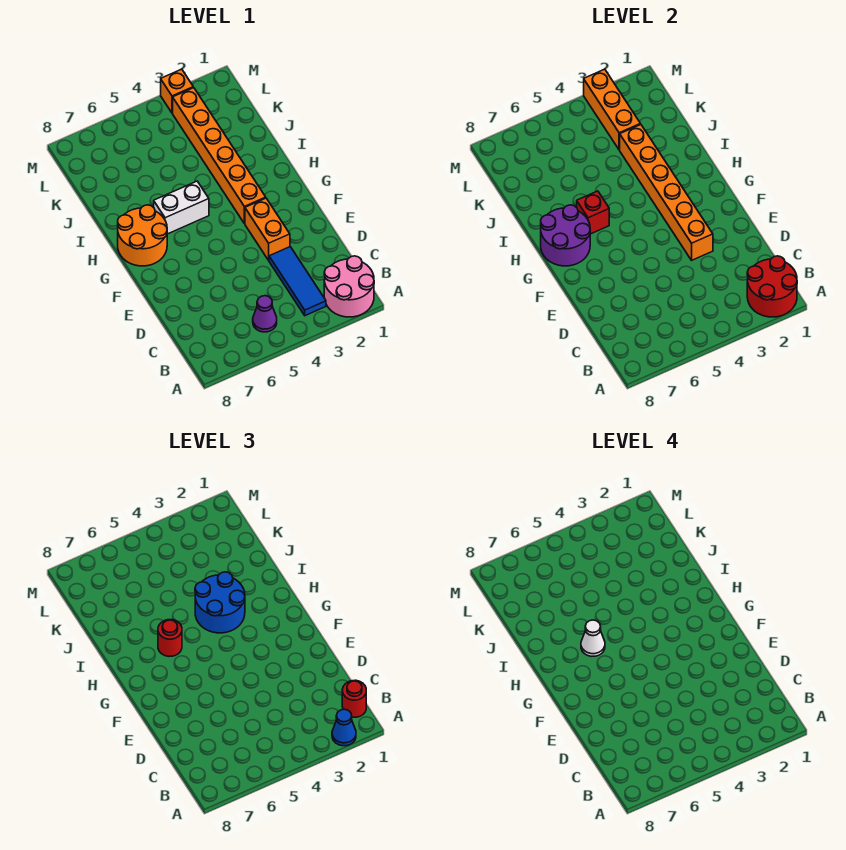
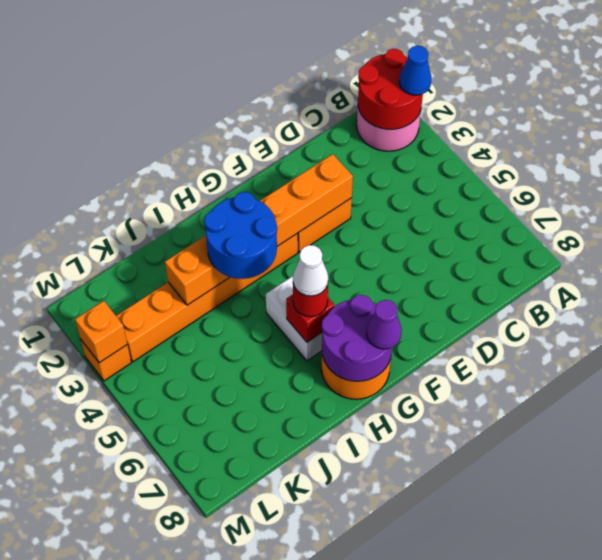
red 1x1 round brick [342,680,366,717] -> none
blue 1x3 tile [269,247,326,316] -> none
purple 1x1 cone [253,296,277,332] -> purple 1x1 cone moved to [367,300,402,349]
orange 1x3 brick [584,69,640,150] -> orange 1x1 brick [75,301,127,363]

